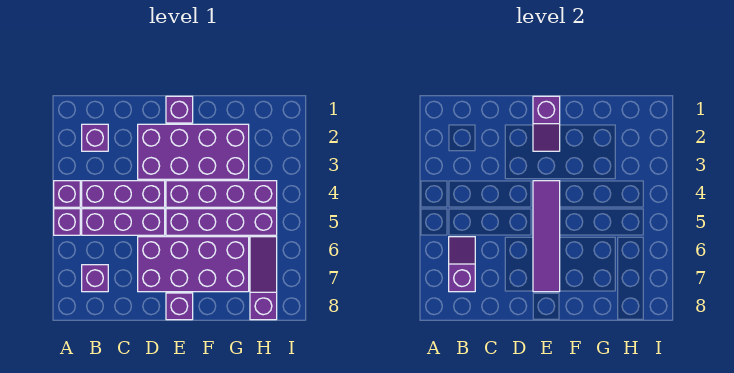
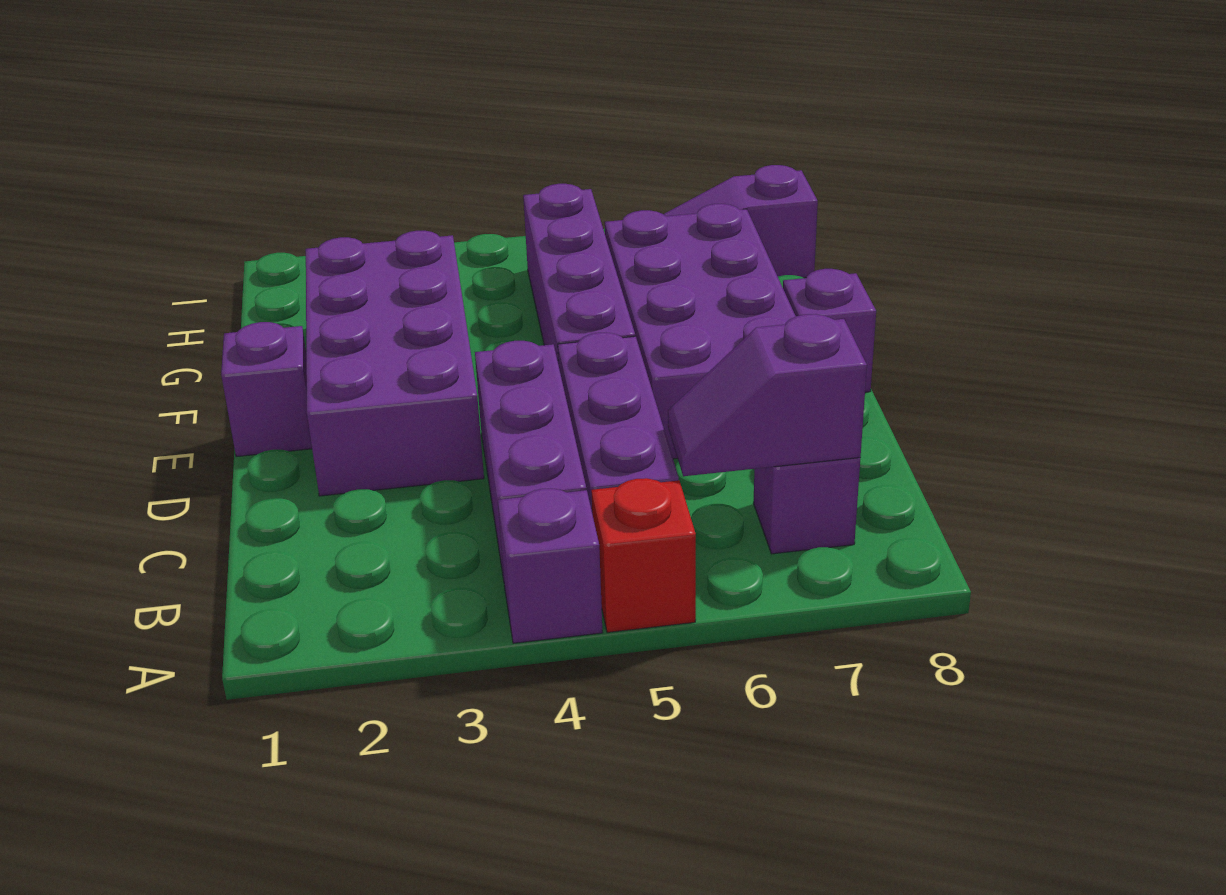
purple 1x1 brick [54,209,80,235] -> red 1x1 brick [591,478,696,633]
purple 1x1 brick [82,124,108,151] -> none
purple 1x2 slope [533,96,560,151] -> none
purple 1x4 brick [166,181,277,207] -> none
purple 1x4 tile [533,181,560,292] -> none

